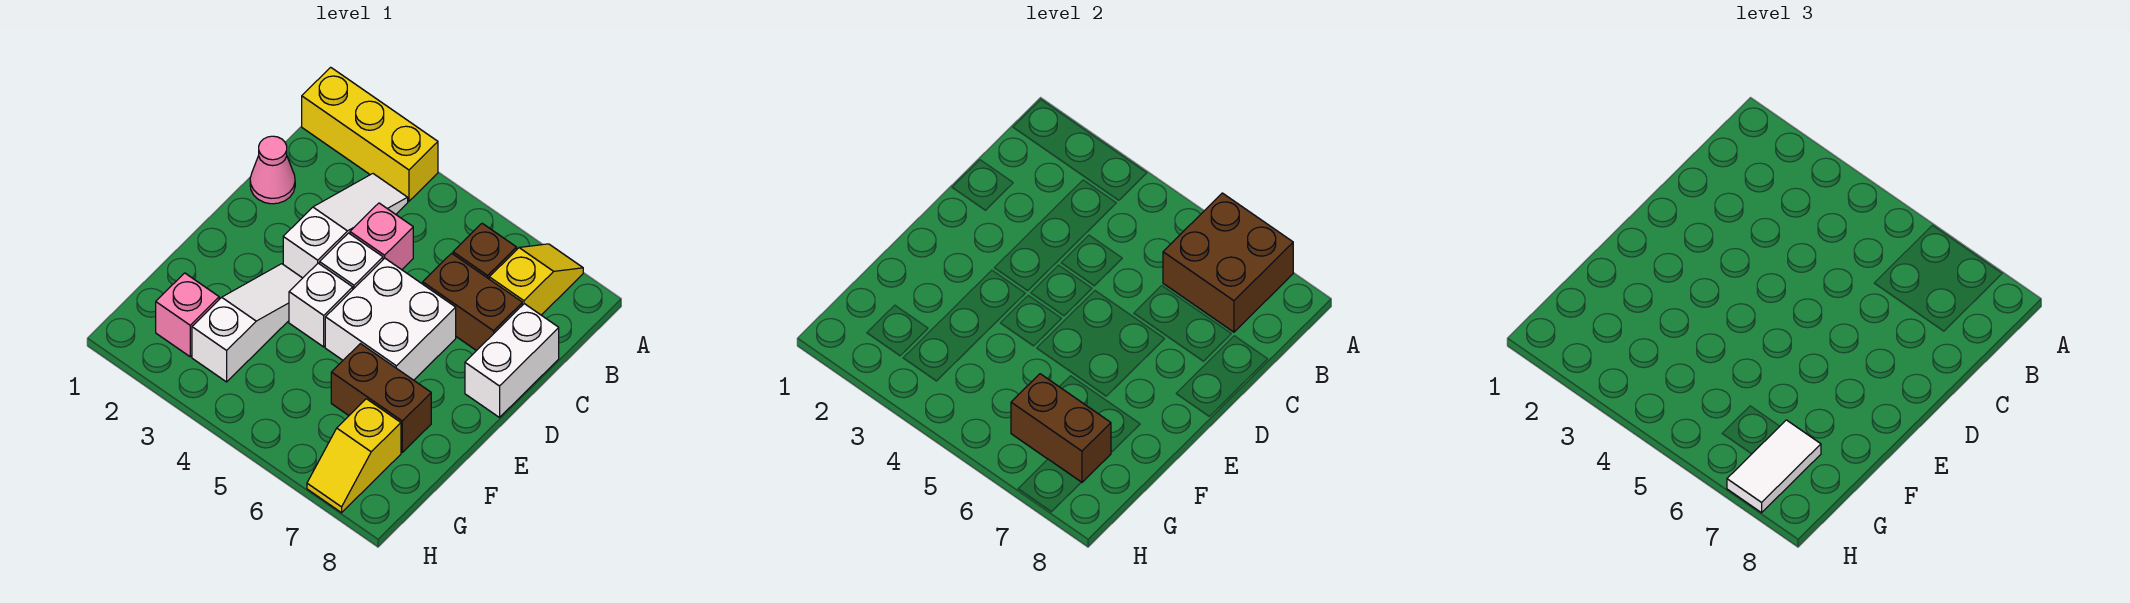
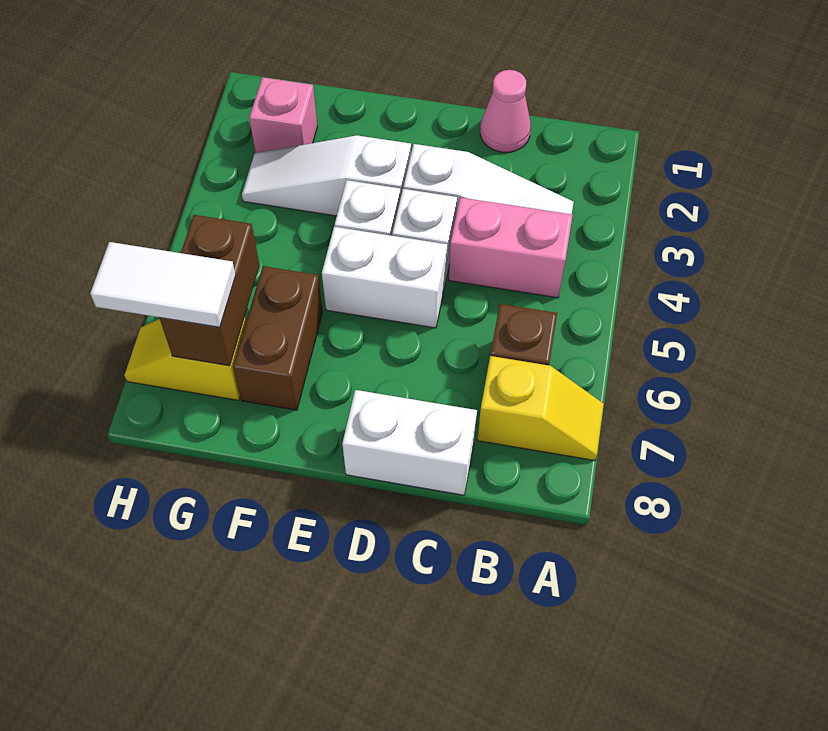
yellow 1x3 brick [302,67,438,201] -> none
brown 2x2 brick [1163,193,1293,332] -> none
pink 1x1 brick [350,203,413,270] -> pink 1x2 brick [449,197,573,298]
brown 1x2 brick [423,253,522,351] -> none
white 2x2 brick [325,258,456,380] -> white 1x2 brick [322,227,447,328]
white 1x3 slope [192,264,302,382] -> white 1x3 slope turned to [242,135,411,216]

